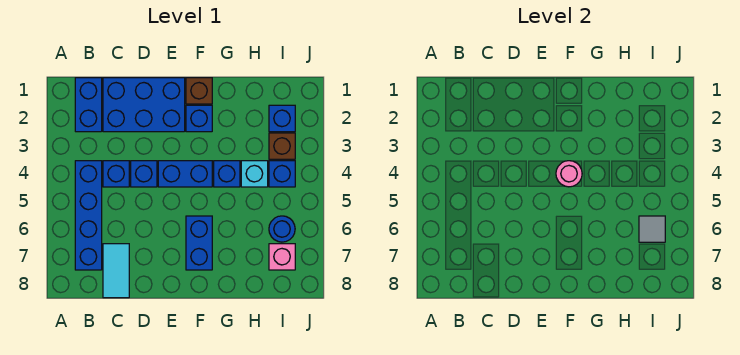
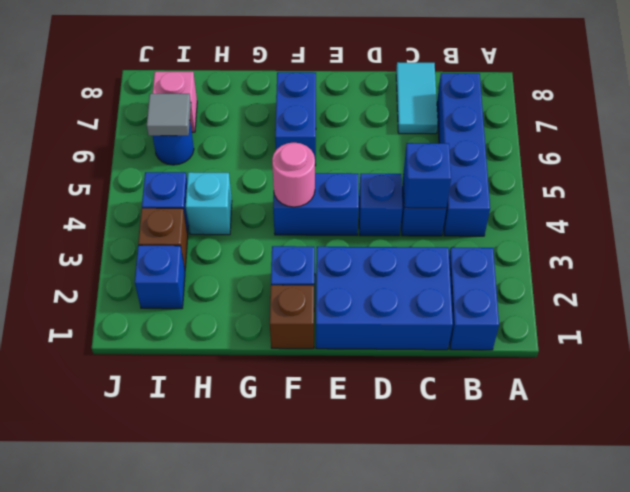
blue 1x1 brick [214,161,240,187] -> blue 1x1 brick moved to [403,143,451,208]

